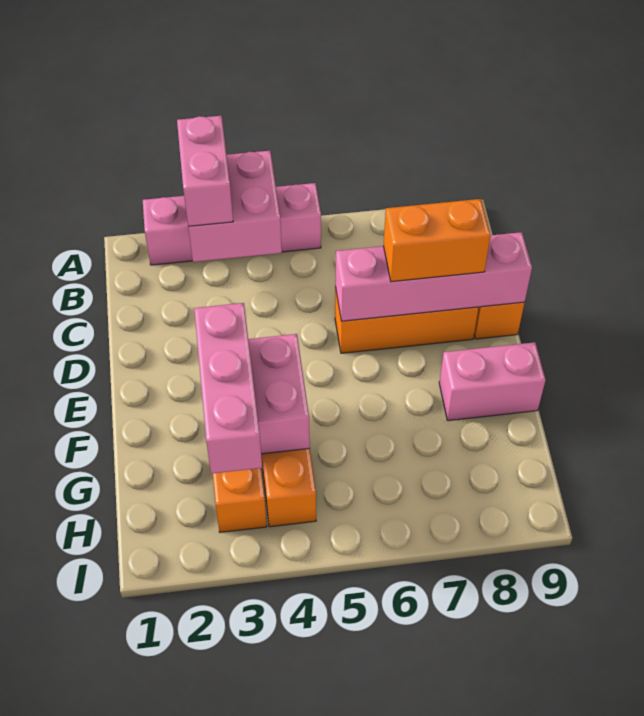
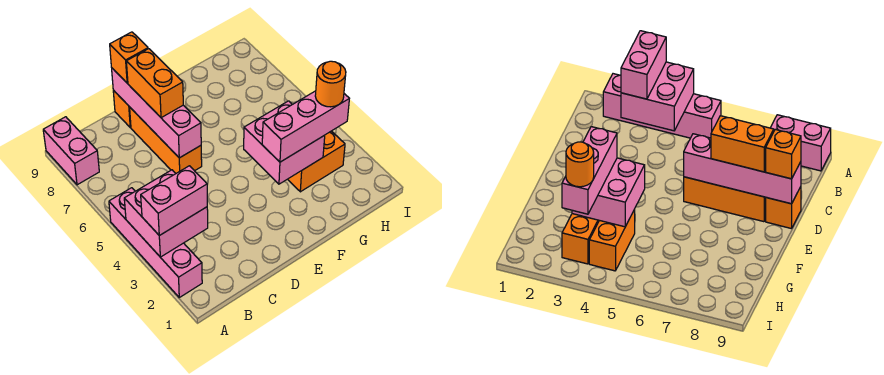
none -> orange 1x1 brick [110,32,148,83]
pink 1x2 brick [439,342,546,421] -> pink 1x2 brick moved to [43,117,99,185]
none -> orange 1x1 round brick [315,61,346,107]

